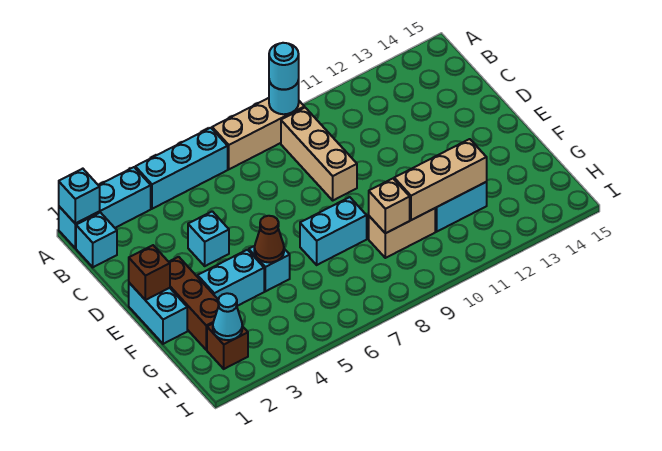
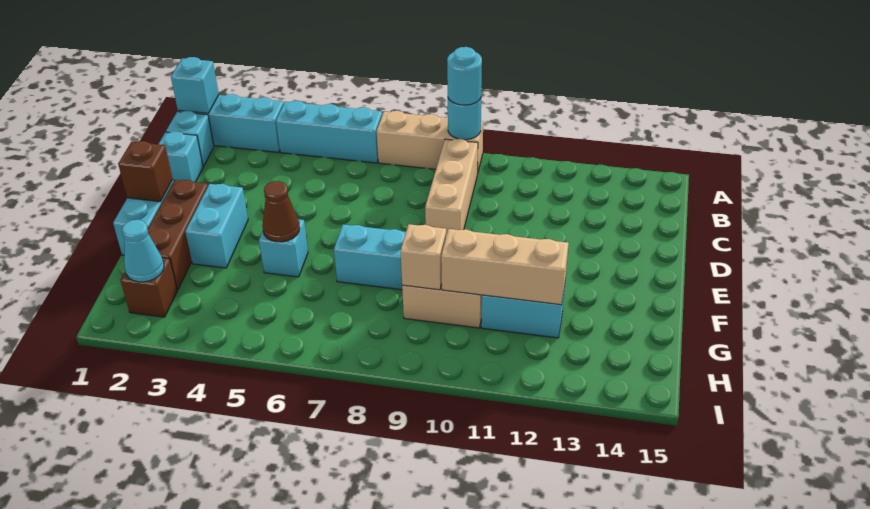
cyan 1x1 brick [188,211,229,266] -> cyan 1x1 brick moved to [159,132,203,182]
cyan 1x2 brick [198,250,264,306] -> cyan 1x2 brick turned to [185,184,248,268]

